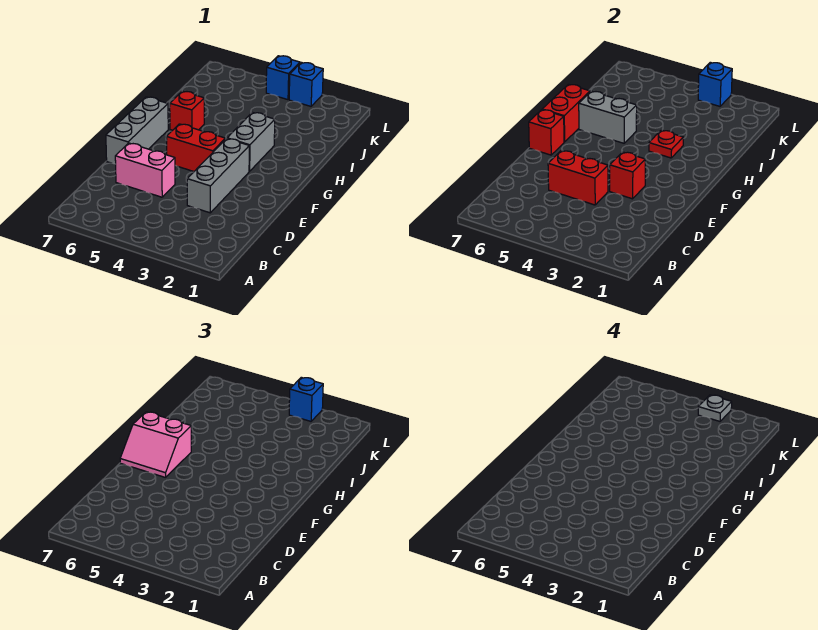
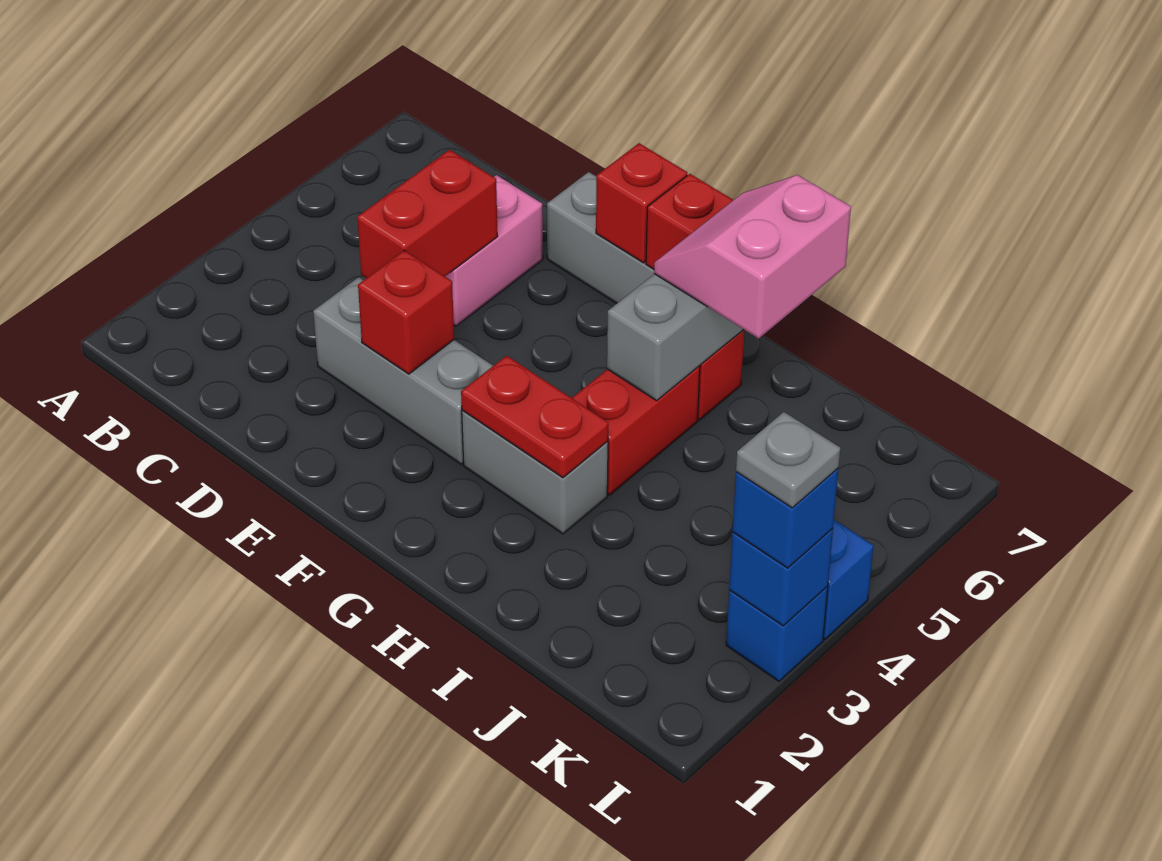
red 1x2 brick [166,124,225,171] -> red 1x2 brick moved to [572,366,700,495]
pink 2x2 slope [120,412,191,478] -> pink 2x2 slope moved to [654,175,851,338]
red 1x1 plate [649,130,683,158] -> red 1x2 plate [461,356,608,478]

